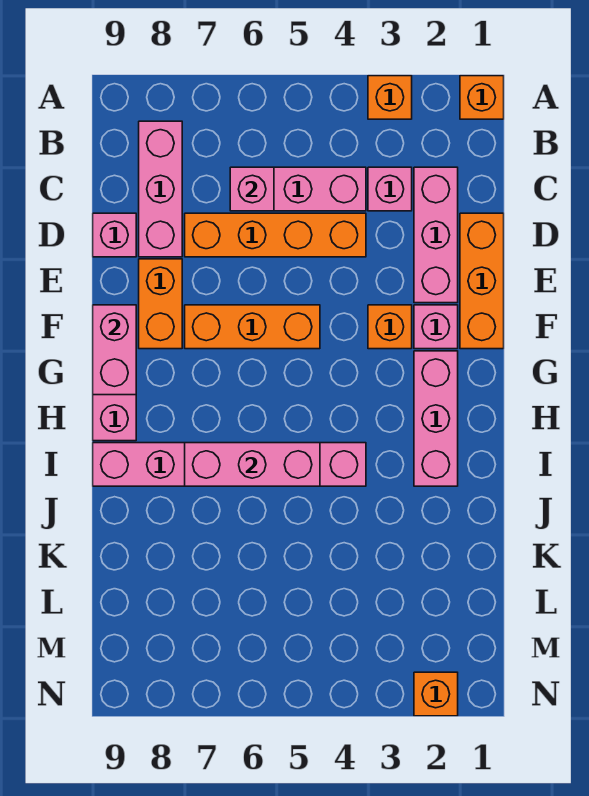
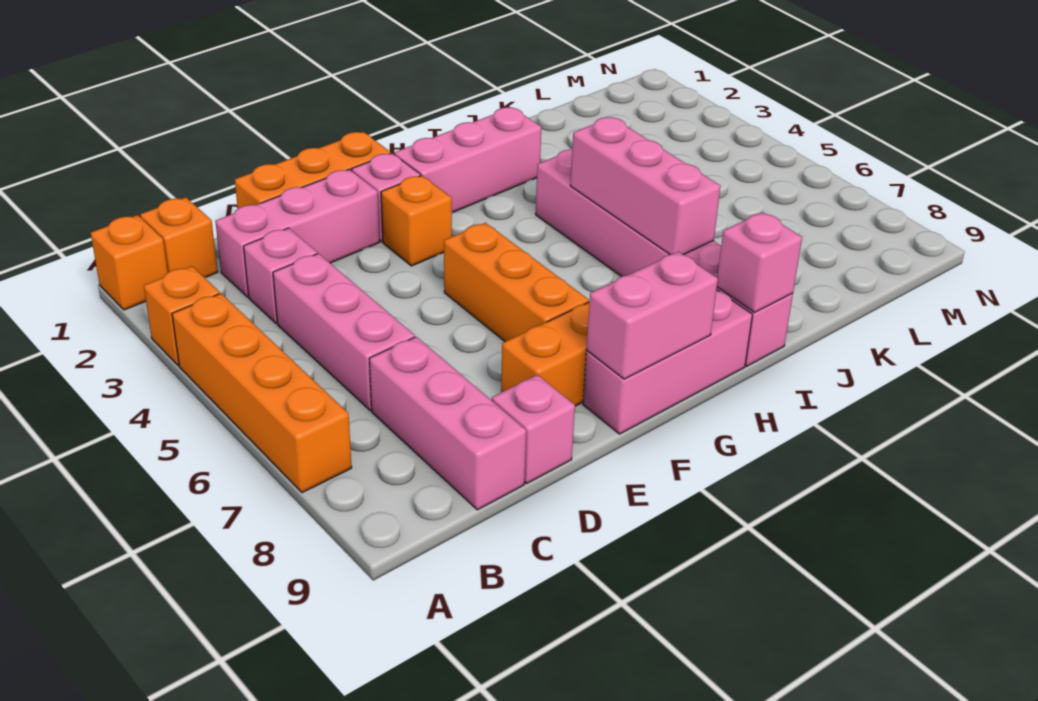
pink 1x3 brick [139,121,182,257] -> pink 1x3 brick turned to [369,337,526,510]
pink 1x1 brick [230,167,274,211] -> pink 1x1 brick moved to [717,212,802,312]
orange 1x4 brick [185,213,366,257] -> orange 1x4 brick moved to [172,293,352,493]
orange 1x1 brick [414,672,458,716] -> orange 1x1 brick moved to [140,197,218,277]

